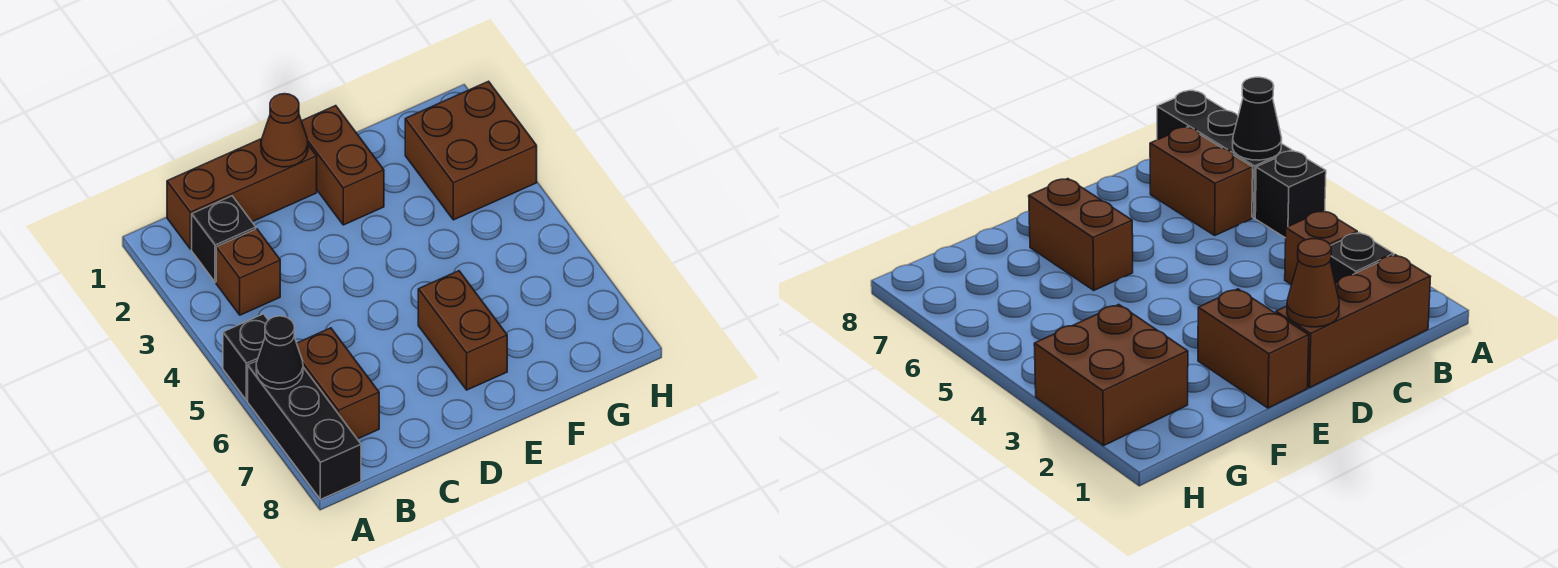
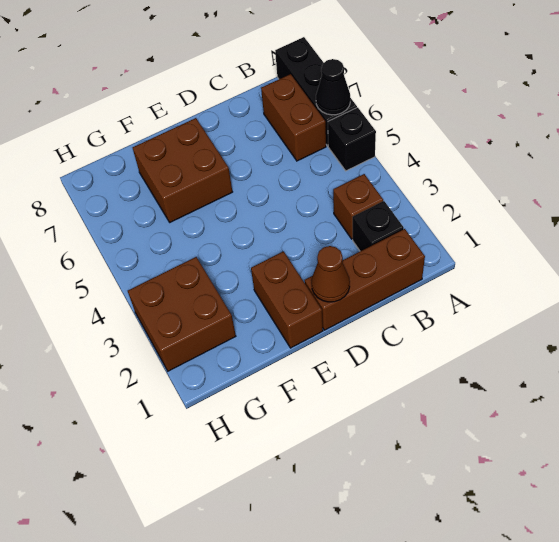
brown 1x2 brick [418,271,507,390] -> brown 2x2 brick [133,118,232,222]

